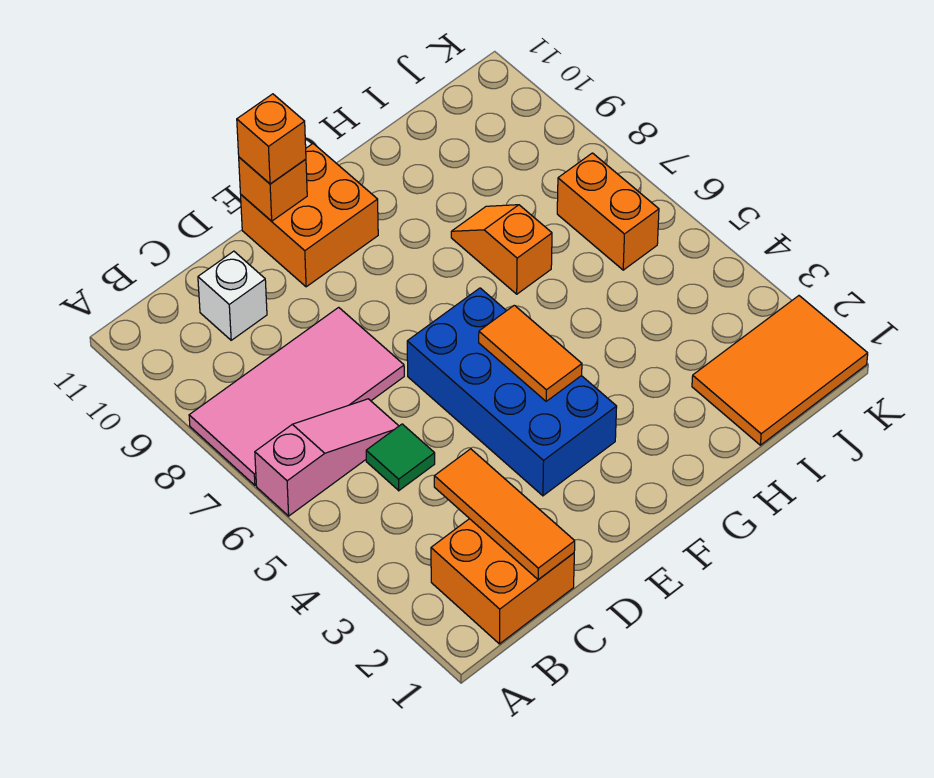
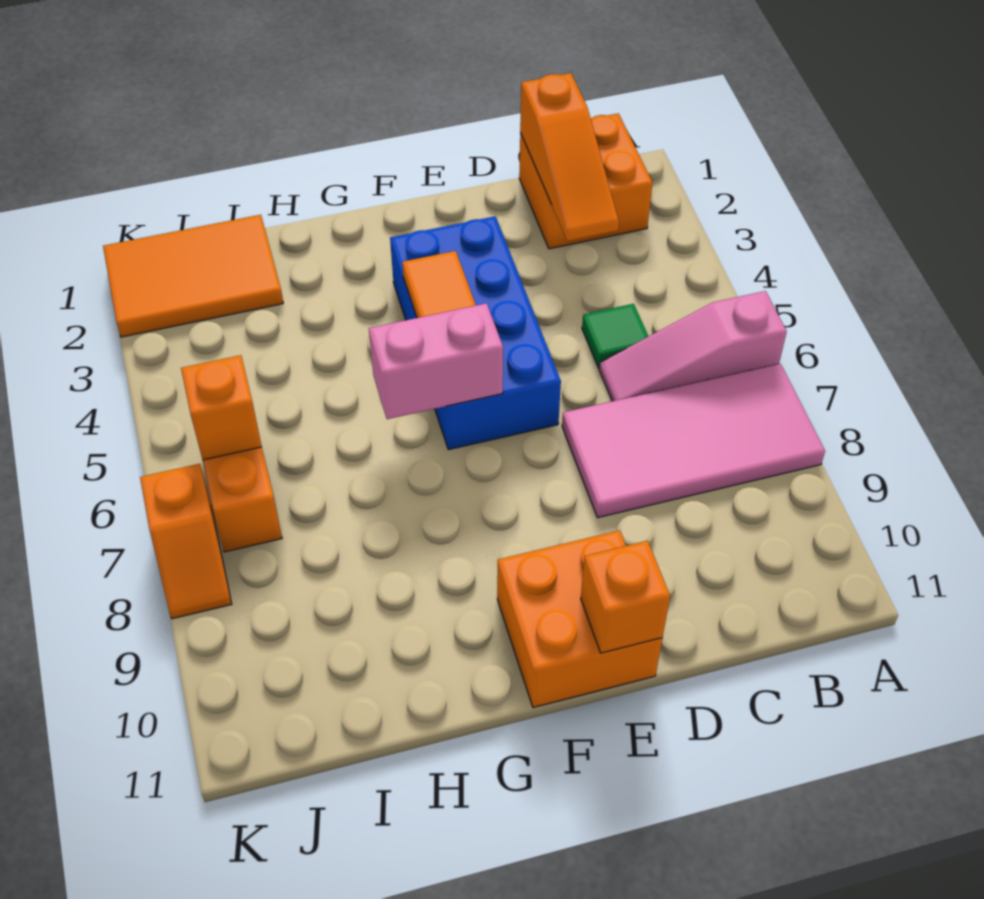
orange 1x3 tile [434,449,575,580] -> orange 1x3 slope [520,73,619,241]
white 1x1 brick [198,251,267,340] -> none
orange 1x1 brick [237,94,306,184] -> orange 1x1 brick moved to [181,355,262,460]
none -> pink 1x2 brick [369,303,503,419]
orange 1x2 slope [451,205,552,294] -> orange 1x2 slope moved to [140,464,232,619]

